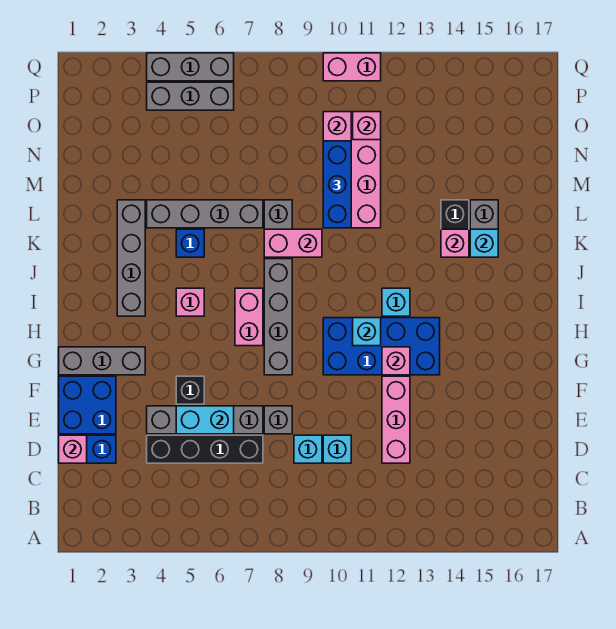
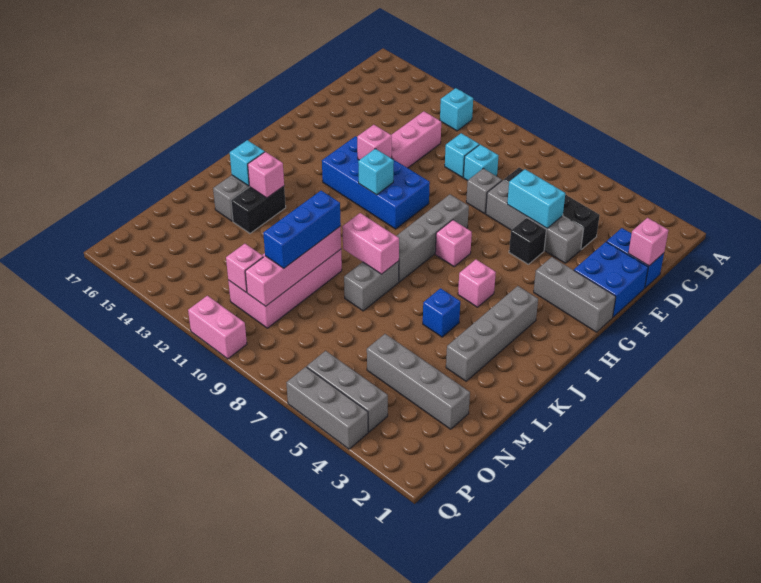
pink 1x2 brick [235,288,263,346] -> pink 1x1 brick [435,220,472,267]
cyan 1x1 brick [382,288,410,316] -> cyan 1x1 brick moved to [440,88,473,131]
grey 1x4 brick [147,200,263,228] -> grey 1x4 brick moved to [367,334,470,429]

